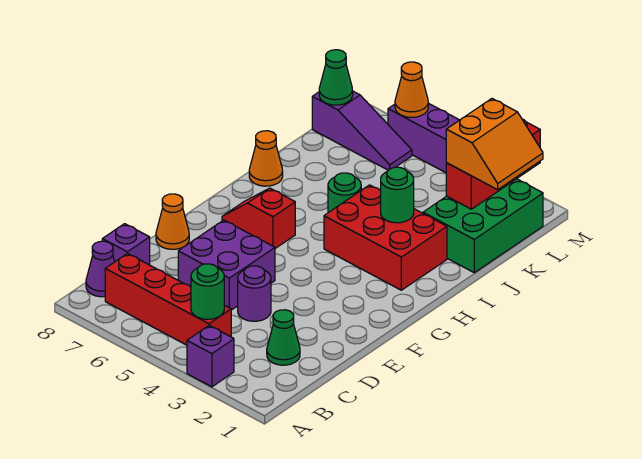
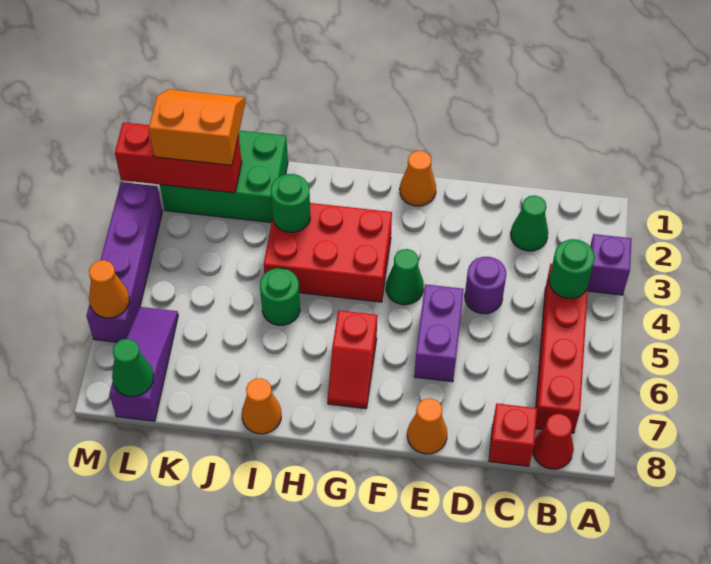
purple 1x1 cone [86,241,114,297] -> red 1x1 cone [533,414,574,469]
purple 1x1 brick [102,224,150,265] -> red 1x1 brick [489,404,537,466]
purple 2x2 brick [178,220,275,310] -> purple 1x2 brick [414,284,464,382]
none -> orange 1x1 cone [400,151,436,206]
none -> green 1x1 cone [386,249,424,305]
red 2x3 brick [324,185,447,290] -> red 2x3 brick turned to [264,203,392,302]

